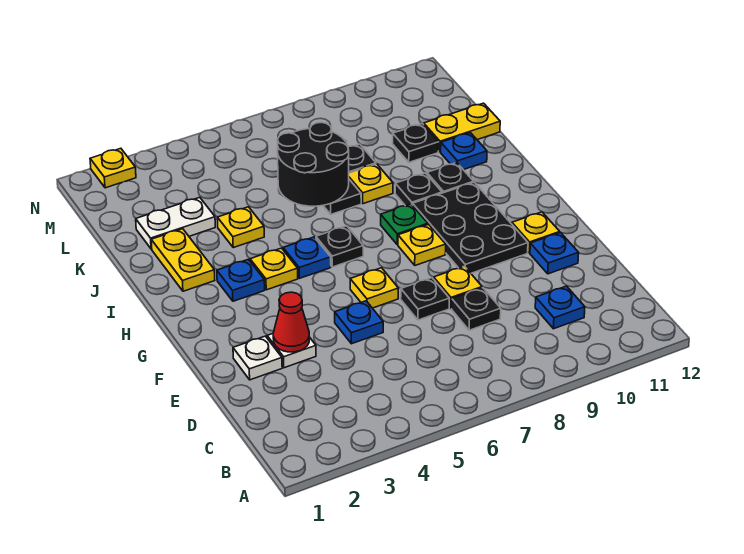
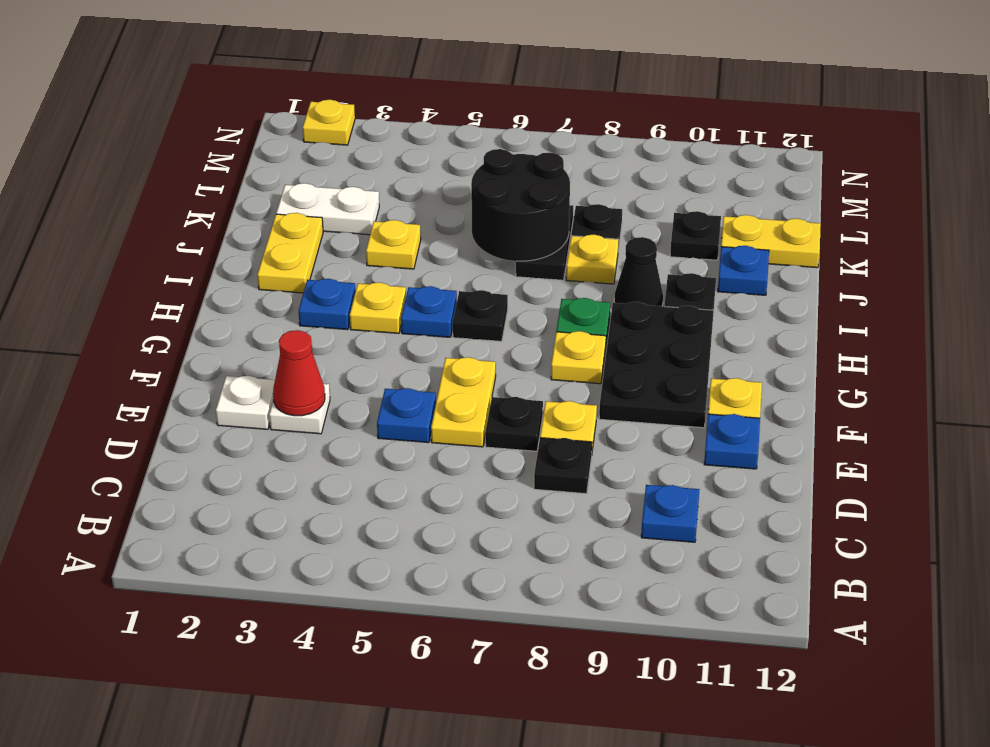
yellow 1x1 plate [350,268,398,308] -> yellow 1x2 plate [431,357,496,447]
black 1x1 plate [395,173,442,206] -> black 1x1 cone [614,237,663,306]

